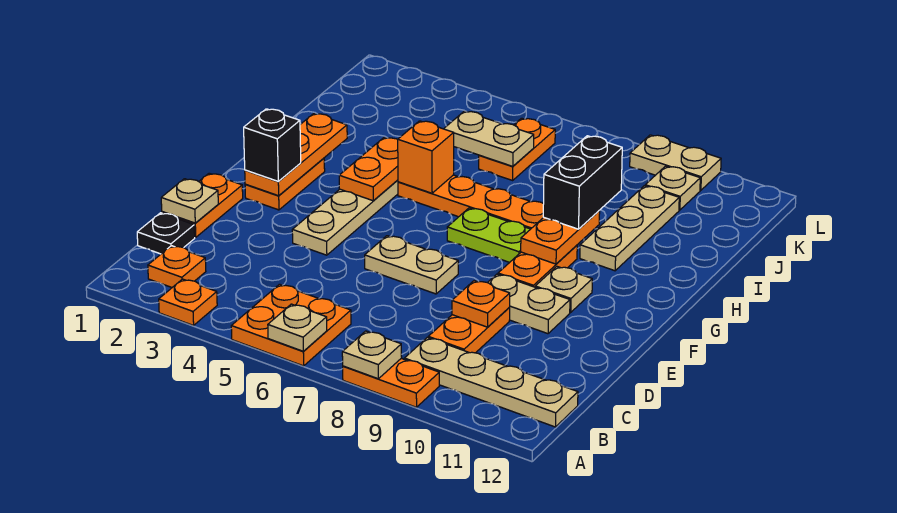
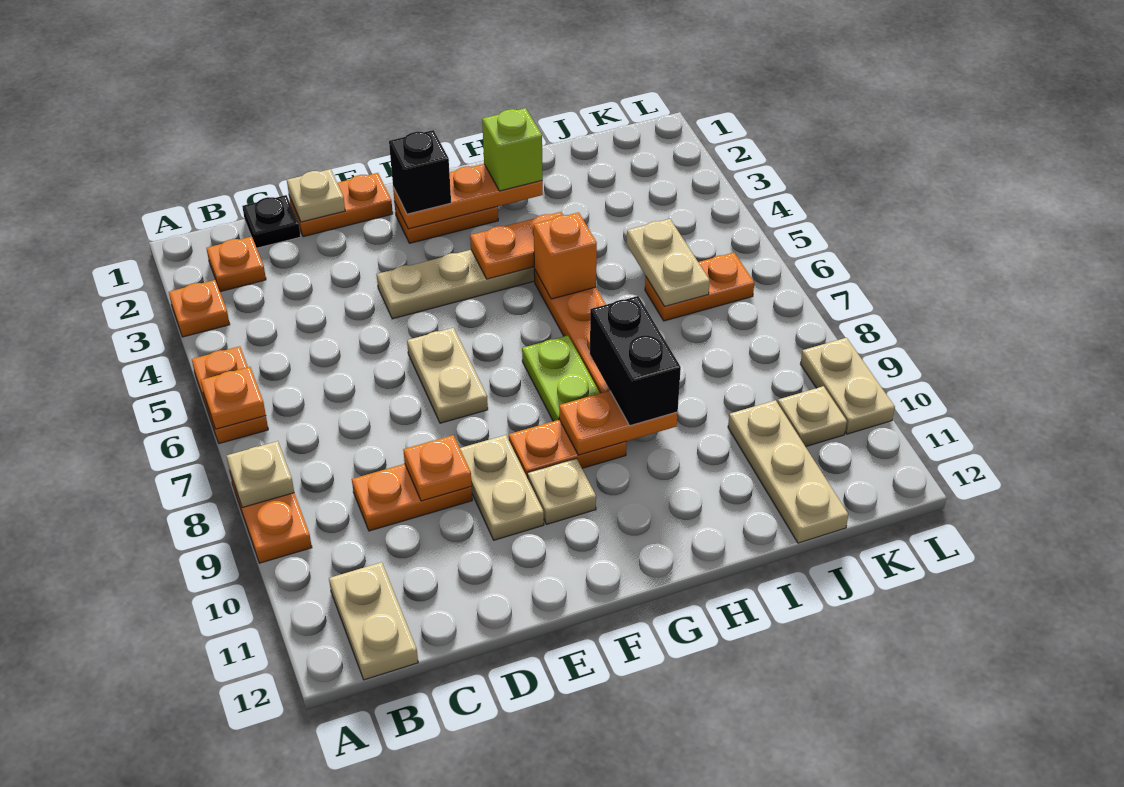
orange 2x2 plate [231,284,351,366] -> orange 1x2 plate [192,346,268,443]
tan 1x1 plate [268,304,327,351] -> orange 1x1 plate [201,367,266,429]
tan 1x4 plate [404,338,578,427] -> tan 1x2 plate [329,562,418,680]
none -> lime 1x1 brick [482,108,543,191]
black 1x2 brick [543,136,622,229] -> black 1x2 brick turned to [590,296,681,426]
tan 1x3 plate [580,186,679,271] -> tan 1x3 plate turned to [728,400,848,543]

